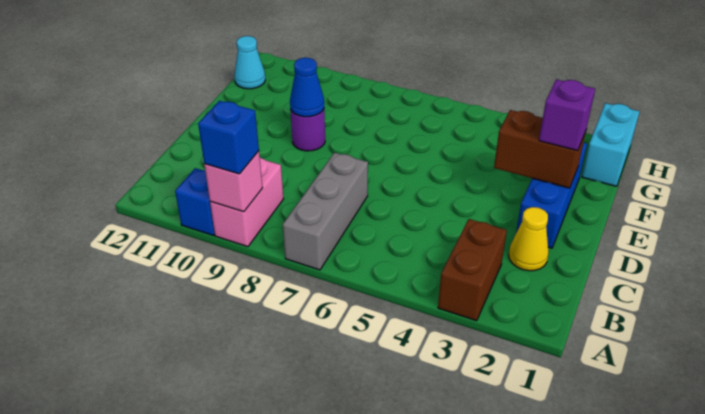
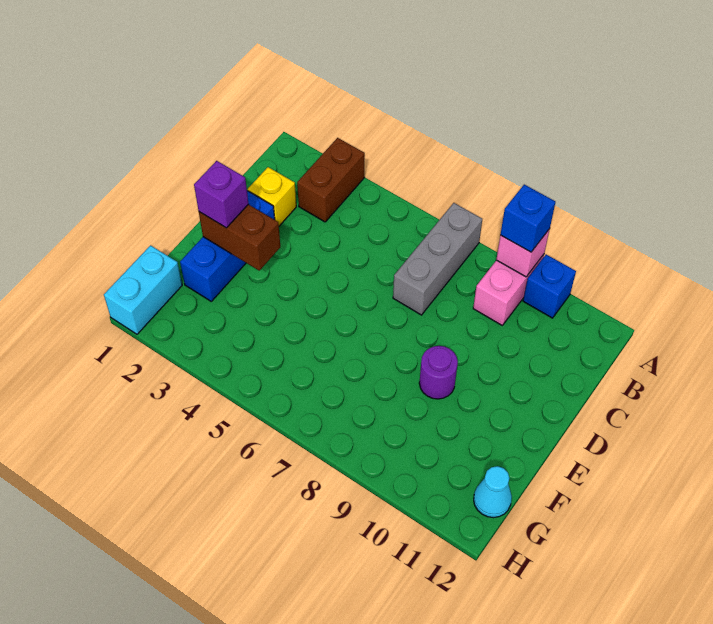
yellow 1x1 cone [509,207,549,271] -> yellow 1x1 brick [248,167,296,226]
blue 1x1 cone [290,58,324,117] -> none

